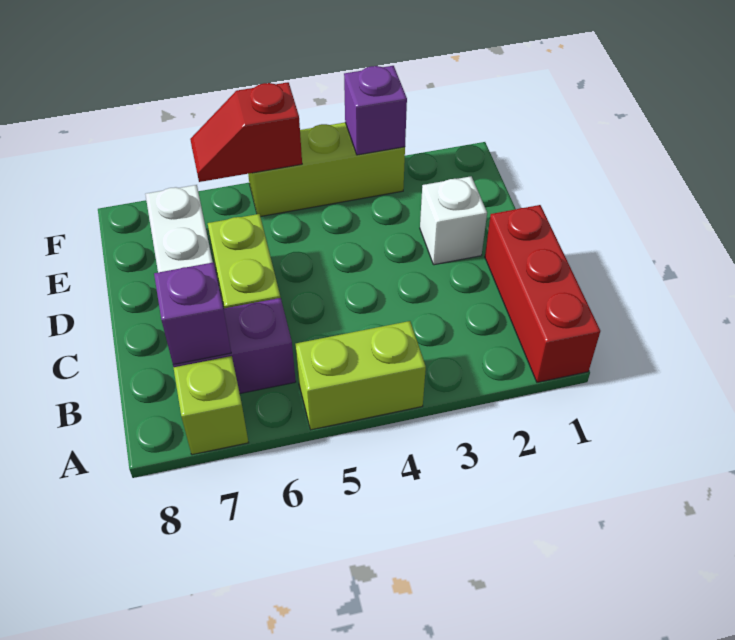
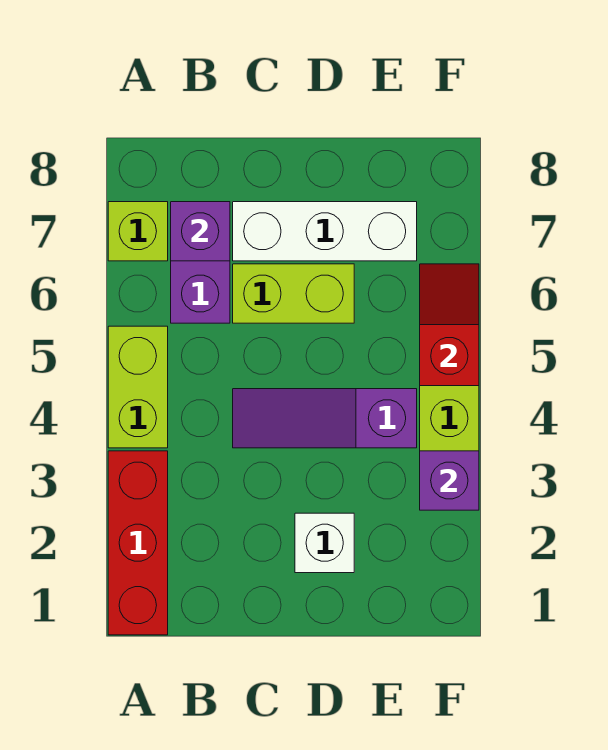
red 1x3 brick [485,205,600,382] -> red 1x3 brick turned to [108,451,168,635]
none -> purple 1x3 slope [233,389,417,448]

